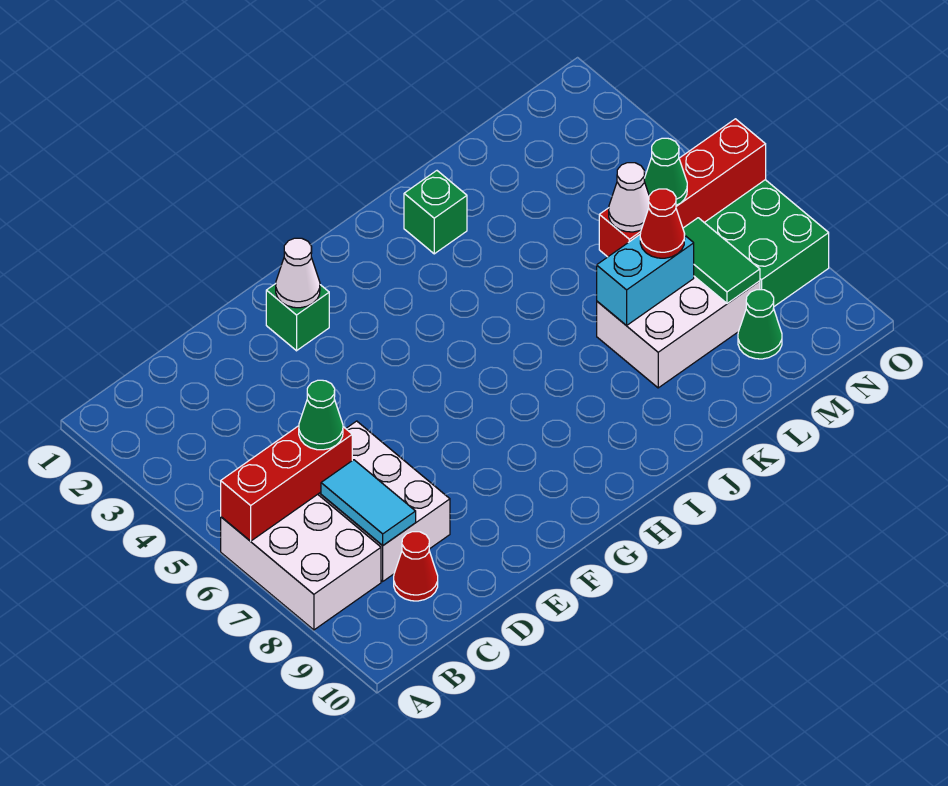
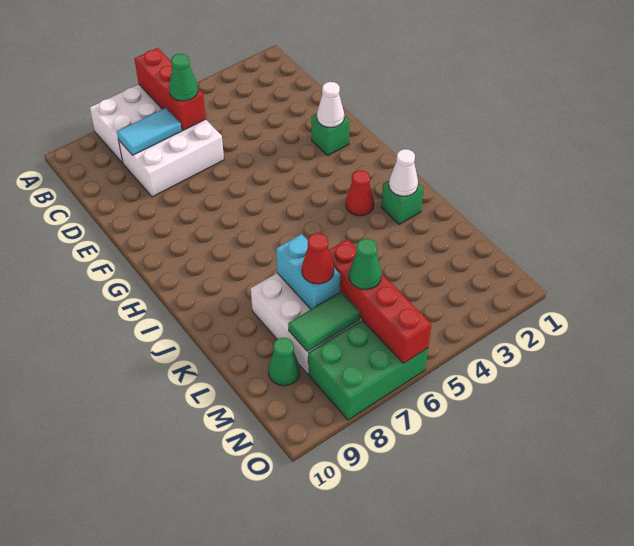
red 1x1 cone [394,532,438,601] -> red 1x1 cone moved to [346,170,374,216]
white 1x1 cone [609,163,649,232] -> white 1x1 cone moved to [389,149,418,196]

